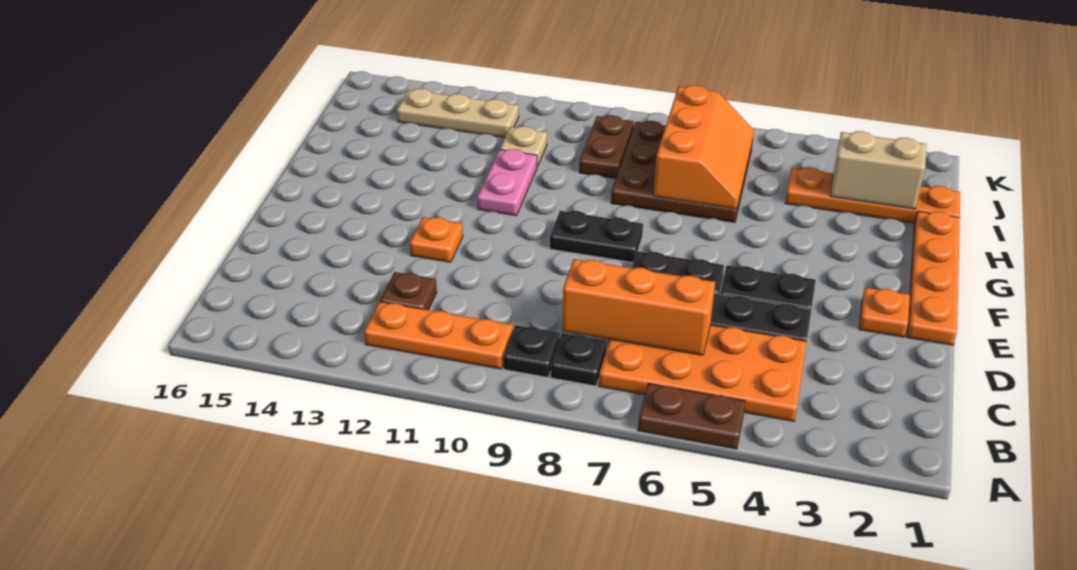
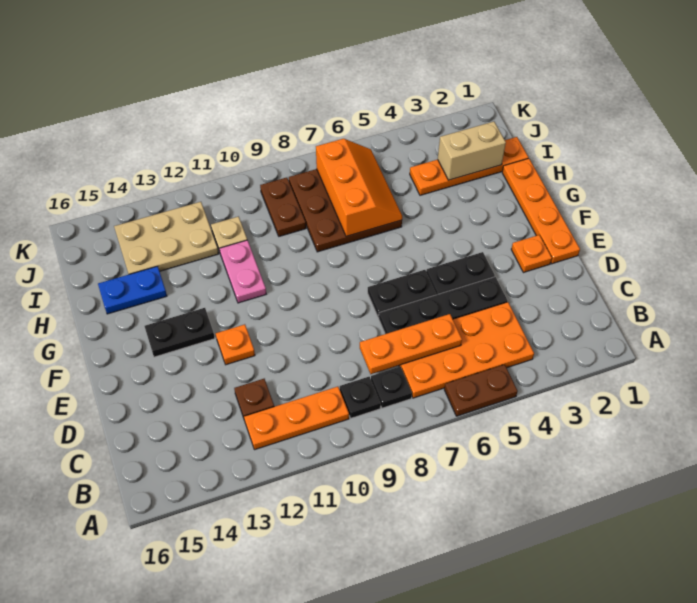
orange 1x3 brick [562,259,715,355] -> orange 1x3 plate [360,314,462,374]
black 1x2 plate [550,211,643,262] -> black 1x2 plate moved to [145,308,215,357]
none -> blue 1x2 plate [98,266,167,314]
tan 1x3 plate [397,89,519,138] -> tan 2x3 plate [114,202,219,274]

